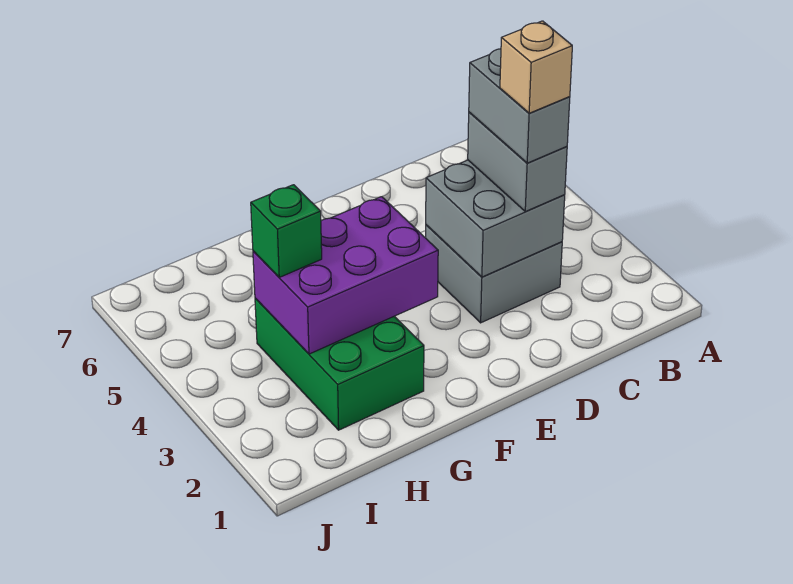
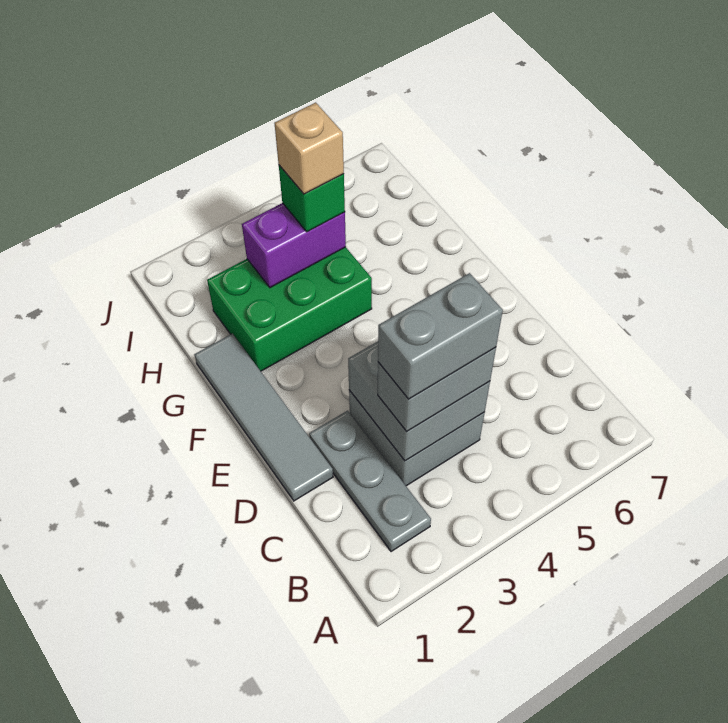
none -> grey 1x3 plate [309,411,431,552]
tan 1x1 brick [500,21,572,113] -> tan 1x1 brick moved to [274,103,344,194]
none -> grey 1x4 tile [194,334,333,501]
purple 2x3 brick [253,197,438,354] -> purple 1x2 brick [242,203,346,288]

